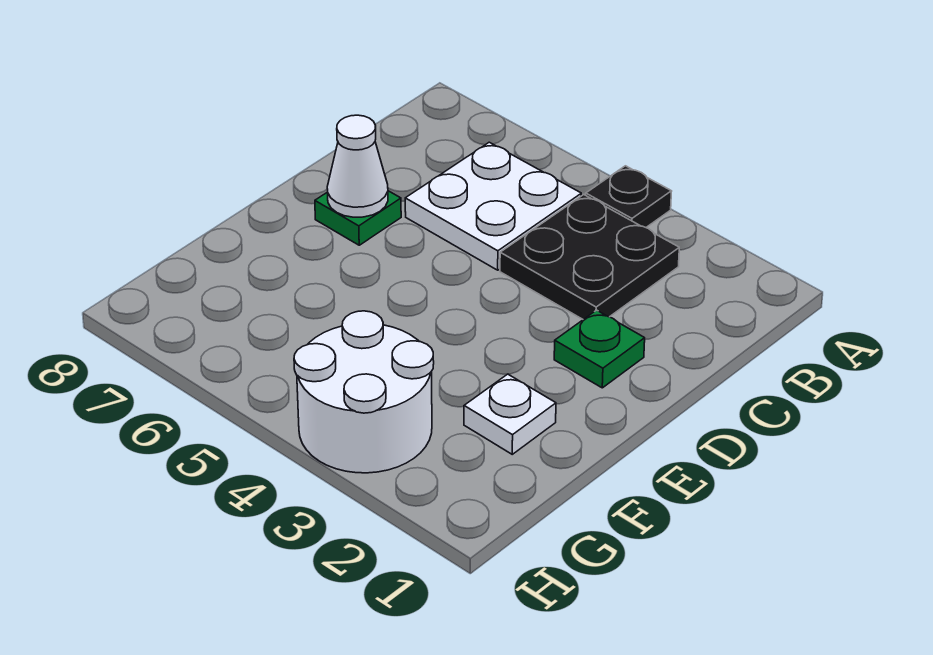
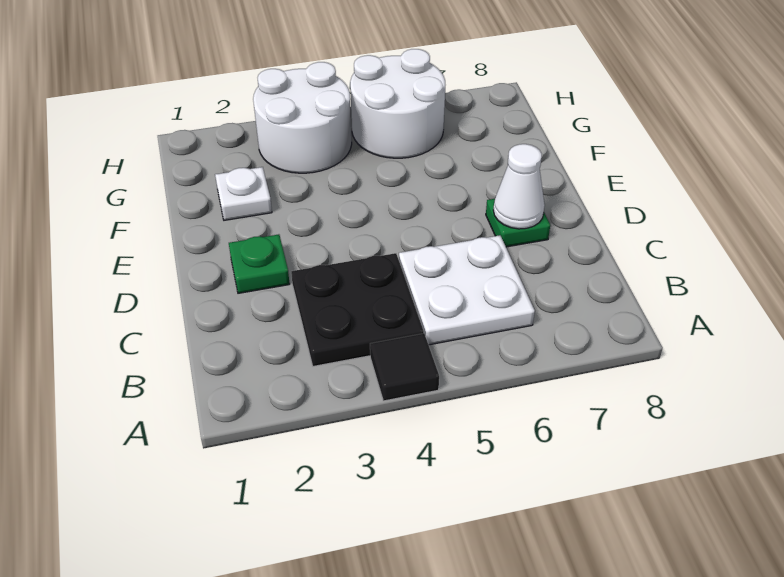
black 1x1 plate [586,166,672,227] -> black 1x1 tile [370,333,439,401]
none -> white 2x2 round brick [350,49,445,158]

